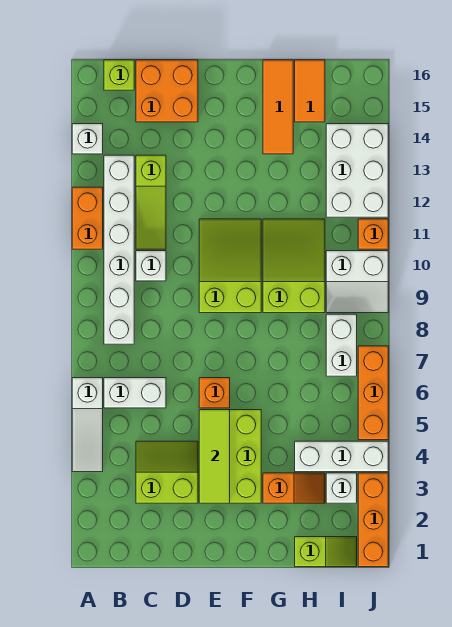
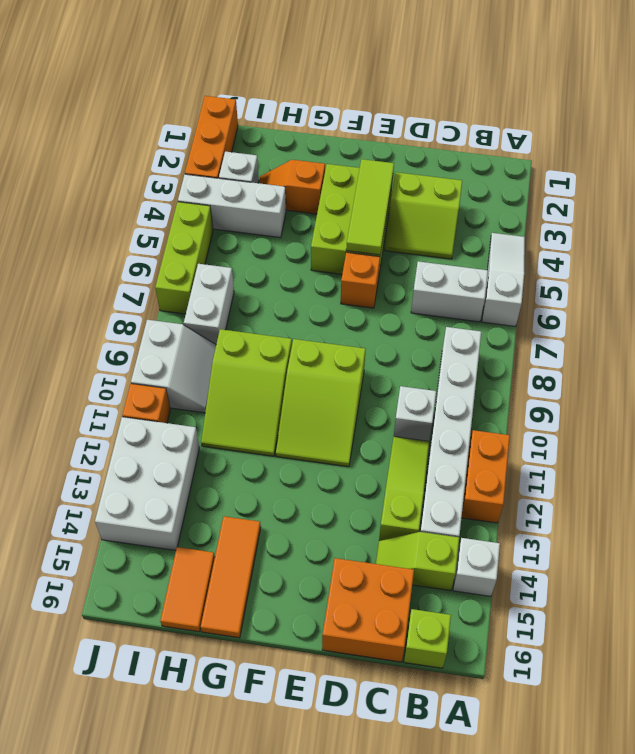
lime 1x2 slope [295,537,357,567] -> lime 1x2 slope moved to [376,532,459,591]
white 2x2 slope [326,251,388,313] -> white 2x2 slope turned to [131,320,216,413]
orange 1x3 brick [358,346,388,440] -> lime 1x3 brick [155,202,213,314]

